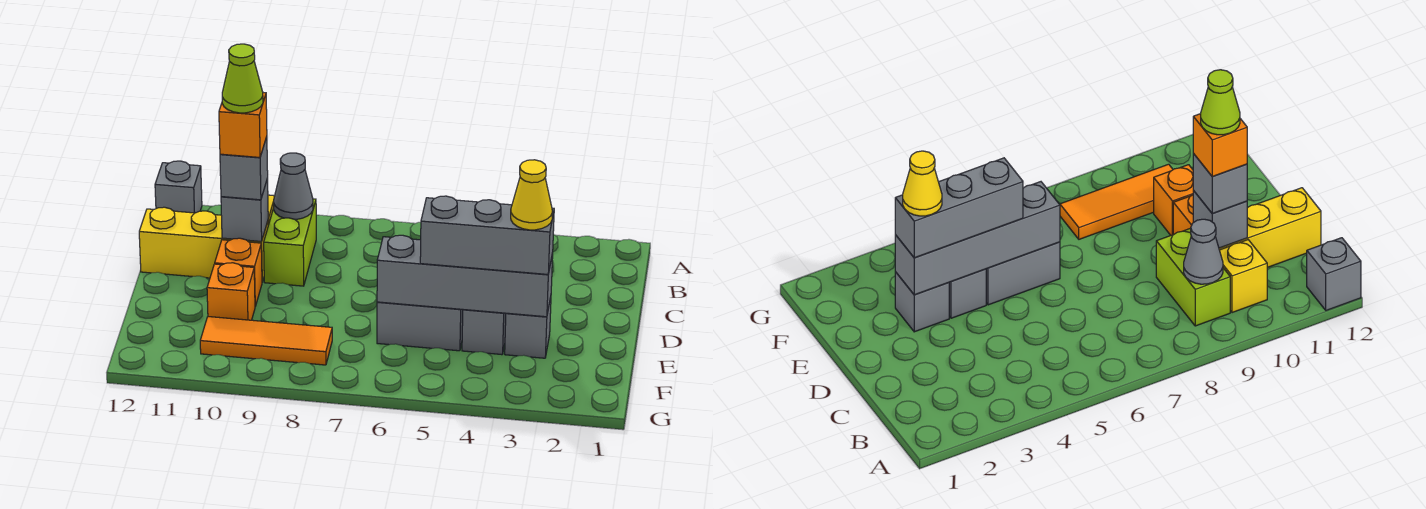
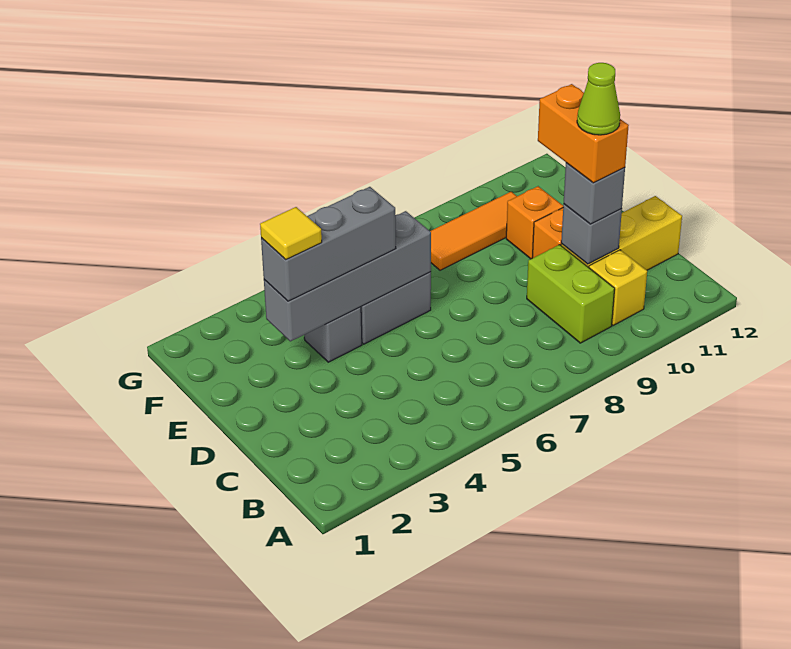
grey 1x1 brick [155,161,202,213] -> none
grey 1x1 cone [274,153,313,219] -> none
orange 1x1 brick [219,93,267,157] -> orange 1x2 brick [538,84,629,183]
grey 1x1 brick [505,297,551,358] -> none
yellow 1x1 cone [511,160,552,230] -> yellow 1x1 tile [260,207,322,260]

